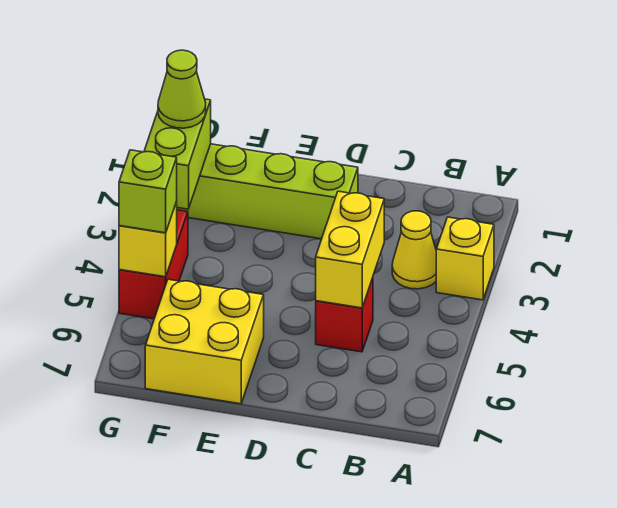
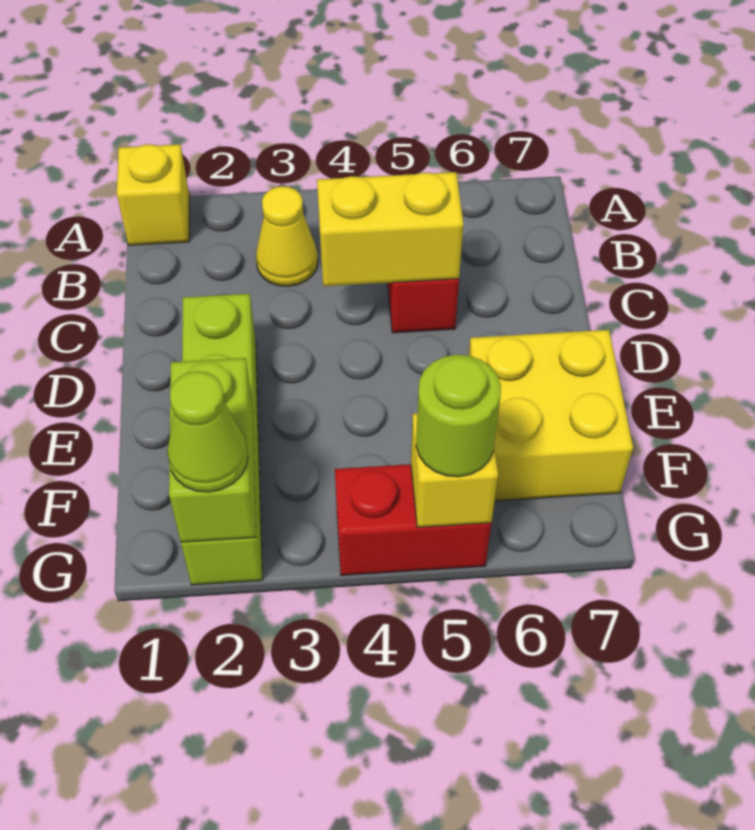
yellow 1x1 brick [436,217,494,300] -> yellow 1x1 brick moved to [117,144,189,245]
lime 1x2 brick [144,99,211,209] -> lime 1x2 brick turned to [169,358,256,542]
lime 1x1 brick [119,150,177,233] -> lime 1x1 round brick [416,355,501,477]

